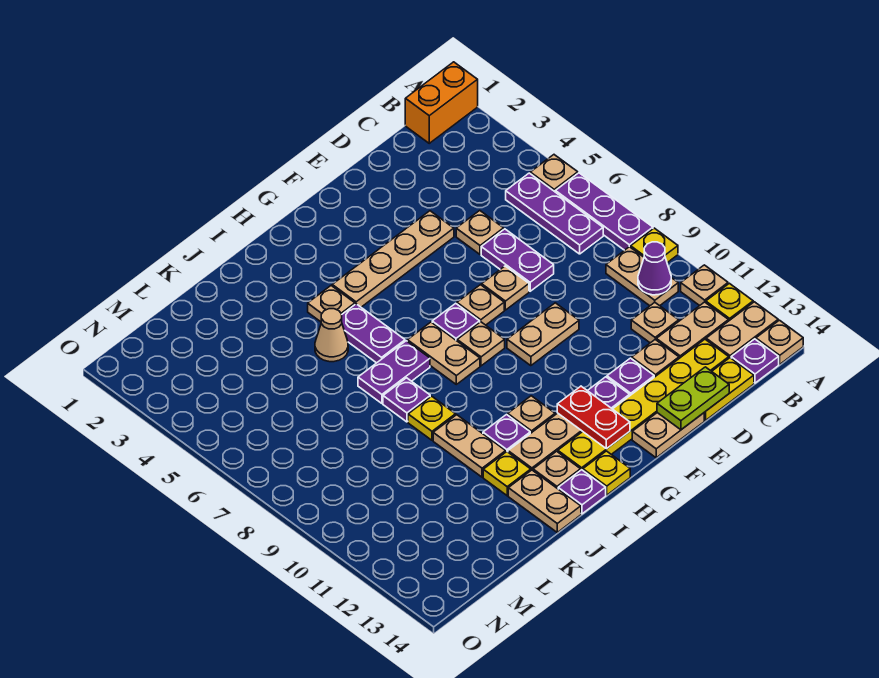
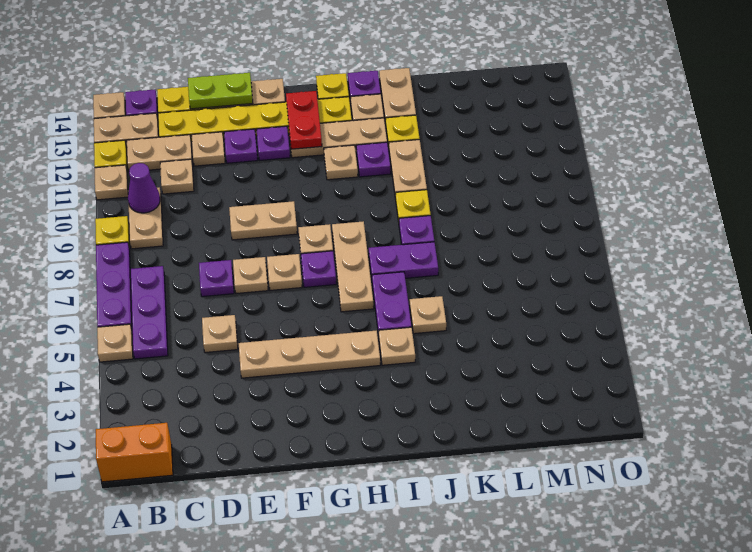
purple 1x2 plate [481,229,554,291] -> purple 1x1 plate [199,260,234,297]
tan 1x2 plate [407,322,480,384] -> tan 1x3 plate [332,221,374,312]
tan 1x1 cone [315,309,348,362] -> tan 1x1 plate [410,296,446,334]

